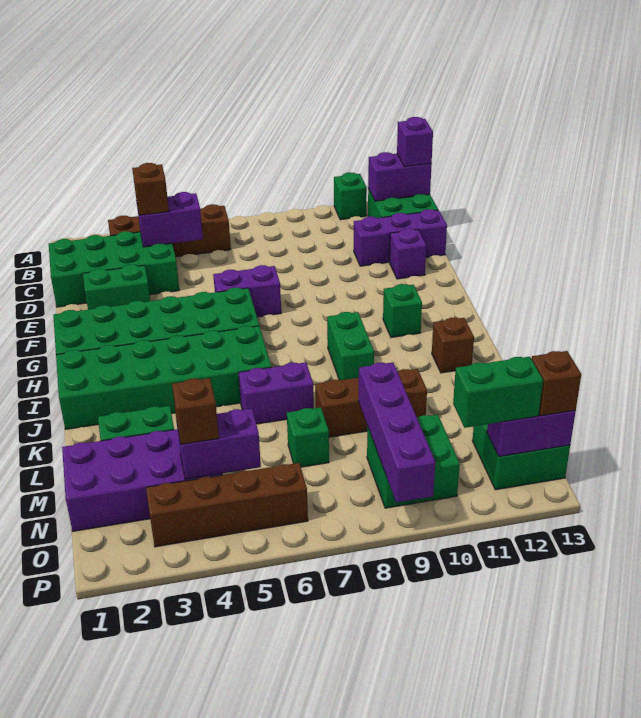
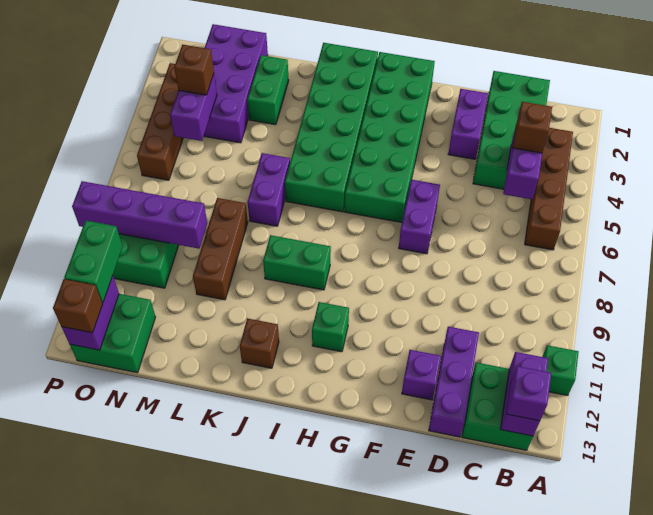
green 1x2 brick [83,265,150,310] -> purple 1x2 brick [448,89,488,159]
green 1x1 brick [287,407,329,467] -> none

